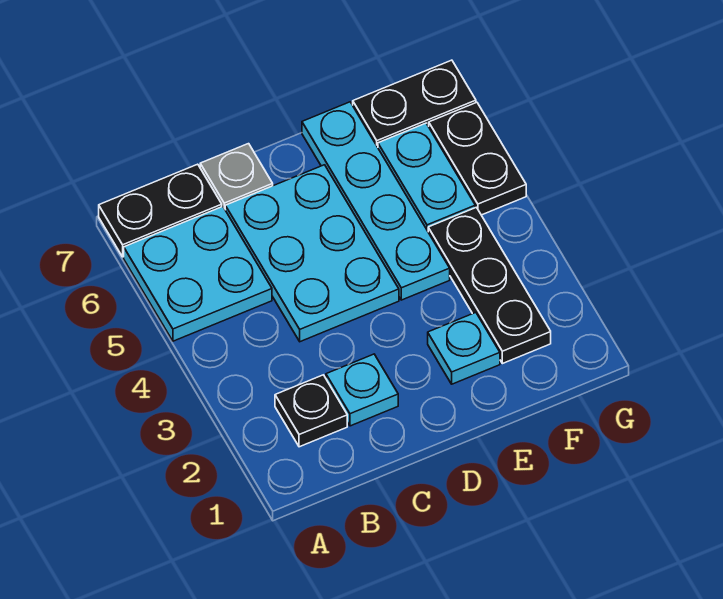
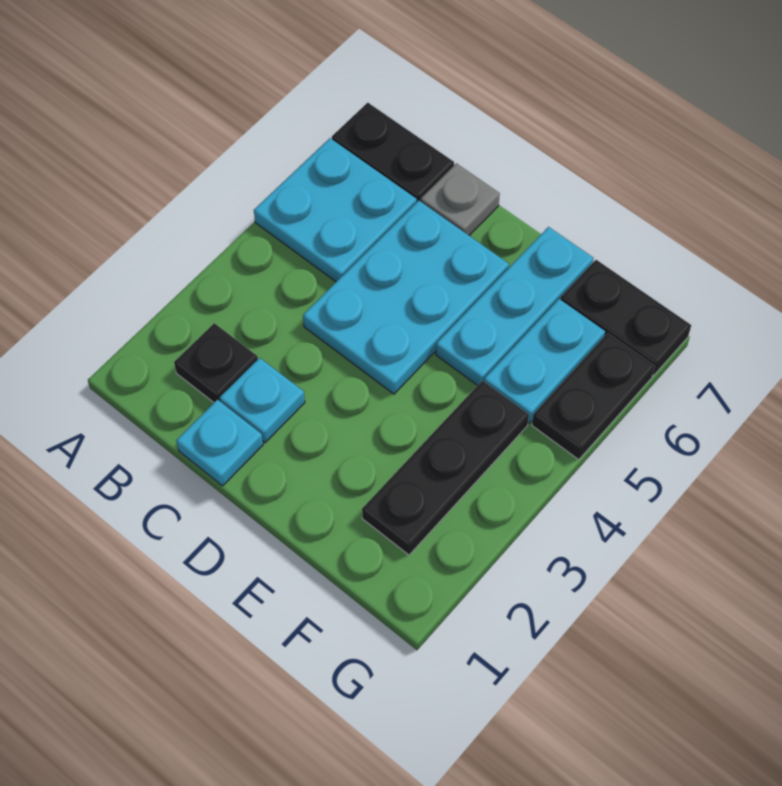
cyan 1x1 plate [428,313,500,384] -> cyan 1x1 plate moved to [176,400,263,486]
cyan 1x4 plate [302,102,450,300] -> cyan 1x3 plate [436,227,594,386]

